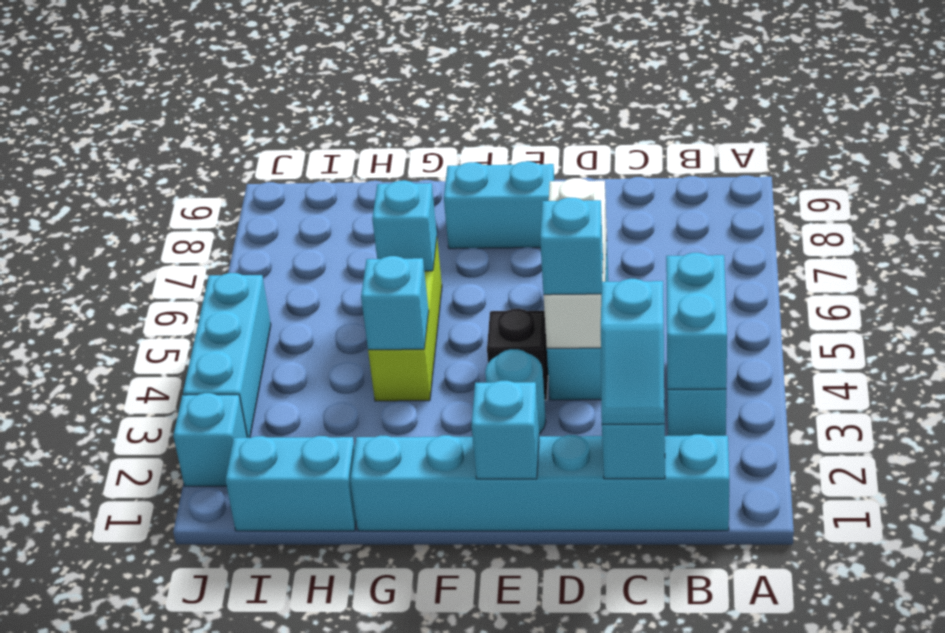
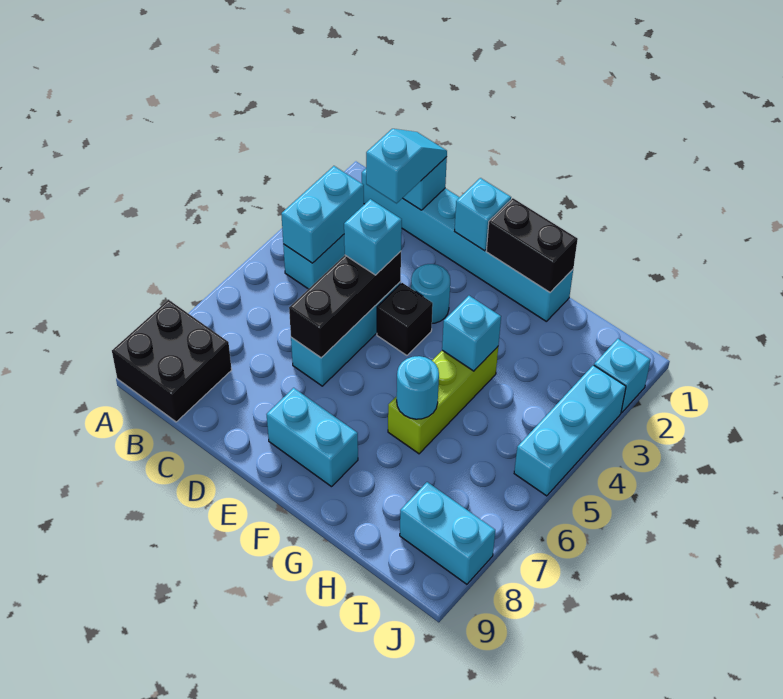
none -> black 2x2 brick [112,300,232,422]
white 1x3 brick [544,178,607,348] -> black 1x3 brick [289,251,401,358]
none -> black 1x2 brick [486,198,578,292]
cyan 1x1 brick [372,180,437,271] -> cyan 1x1 round brick [397,356,439,419]
cyan 1x2 brick [226,436,356,531] -> cyan 1x2 brick moved to [400,482,495,584]

